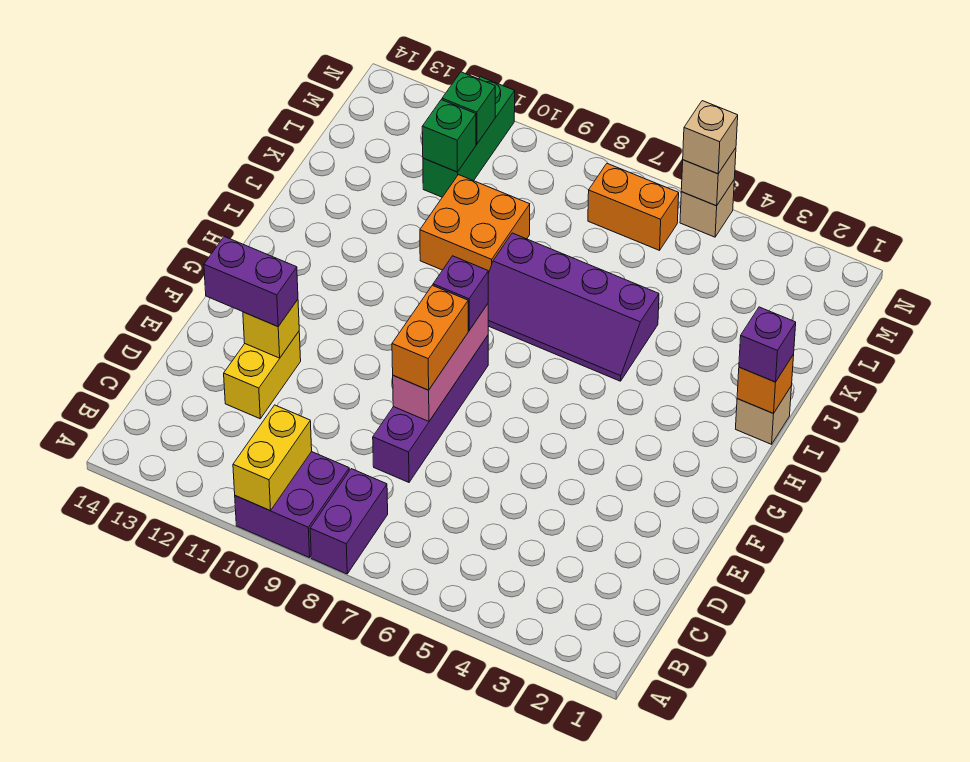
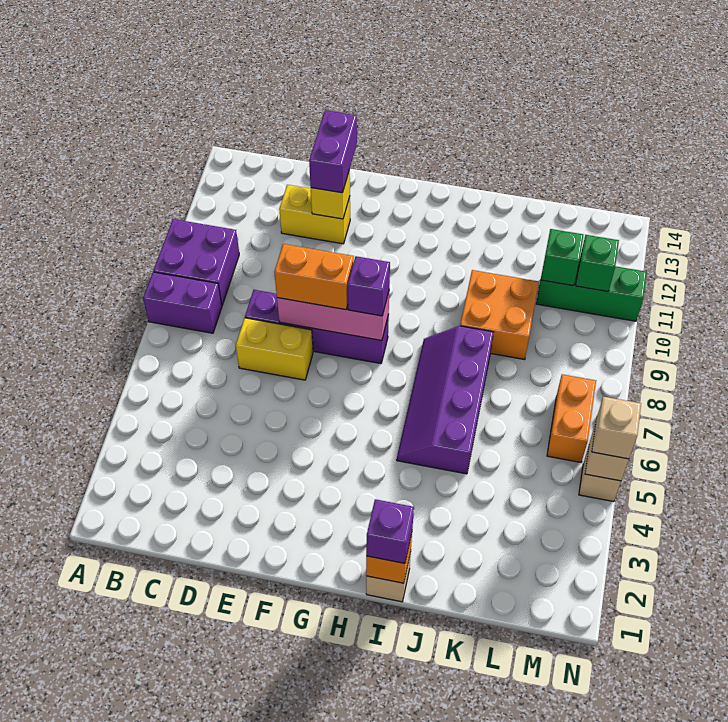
yellow 1x2 brick [233,405,312,511] -> yellow 1x2 brick moved to [236,318,313,380]

